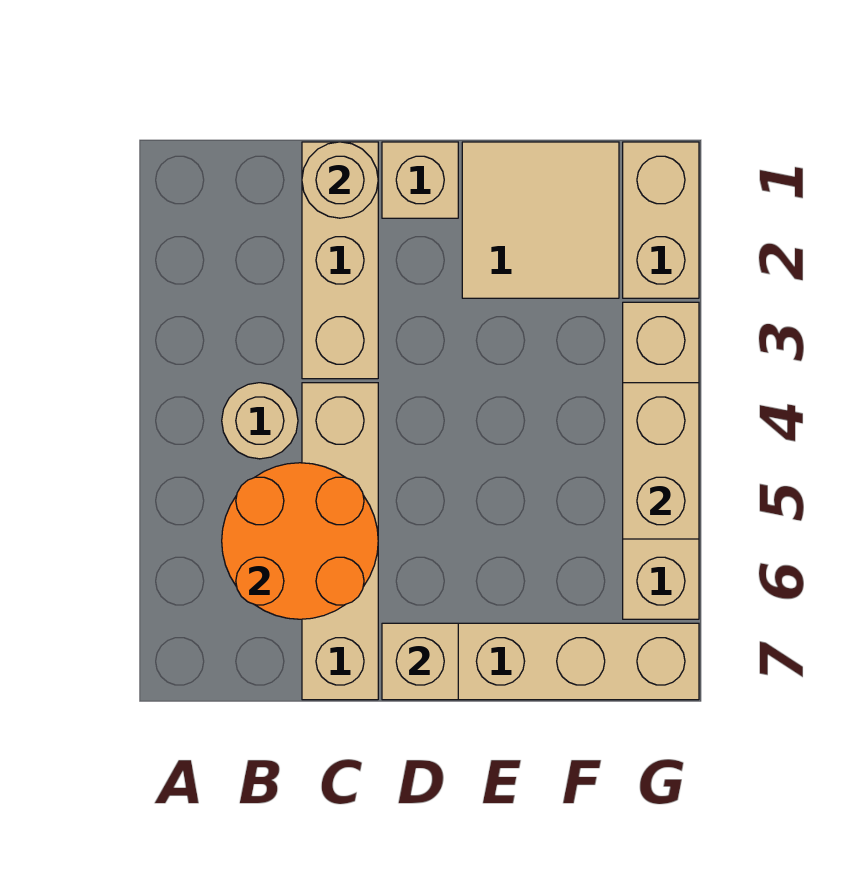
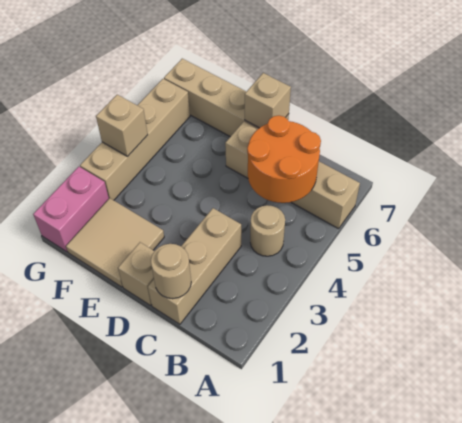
tan 1x4 brick [302,383,378,700] -> tan 1x4 brick turned to [225,122,360,229]
tan 1x2 brick [623,142,699,298] -> pink 1x2 brick [33,167,109,252]
tan 1x2 brick [623,383,699,539] -> tan 1x1 brick [96,95,148,156]

